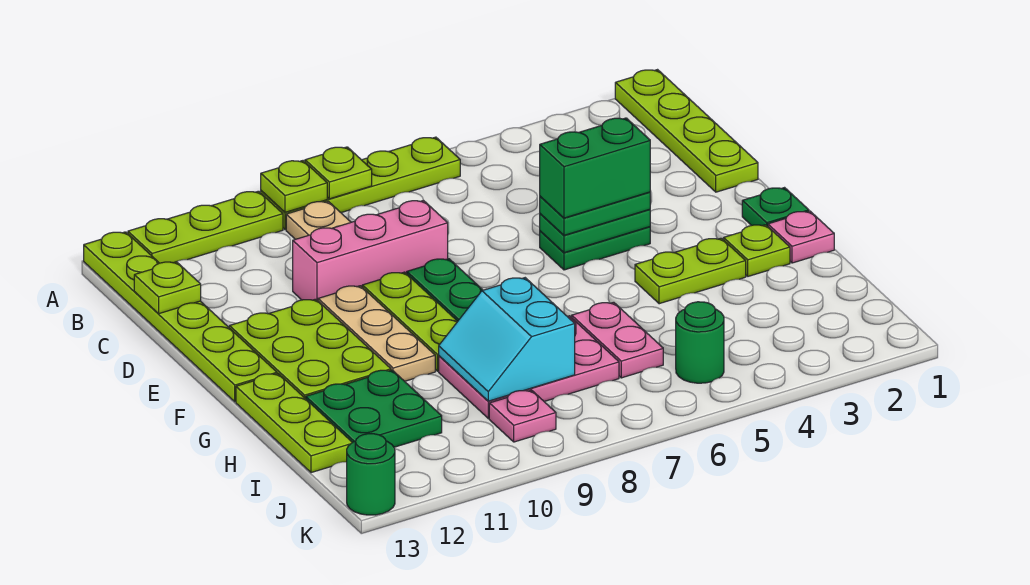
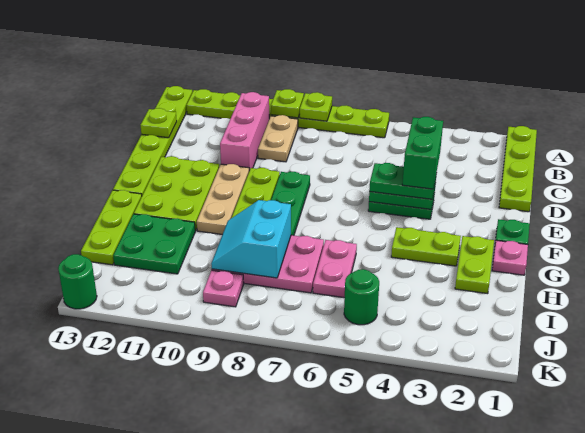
pink 1x3 brick [293,200,448,301] -> pink 1x3 brick turned to [220,92,269,171]
green 1x2 brick [540,118,650,218] -> green 1x2 brick turned to [402,117,443,189]
lime 1x1 plate [724,225,790,276] -> lime 1x2 plate [455,236,494,294]

